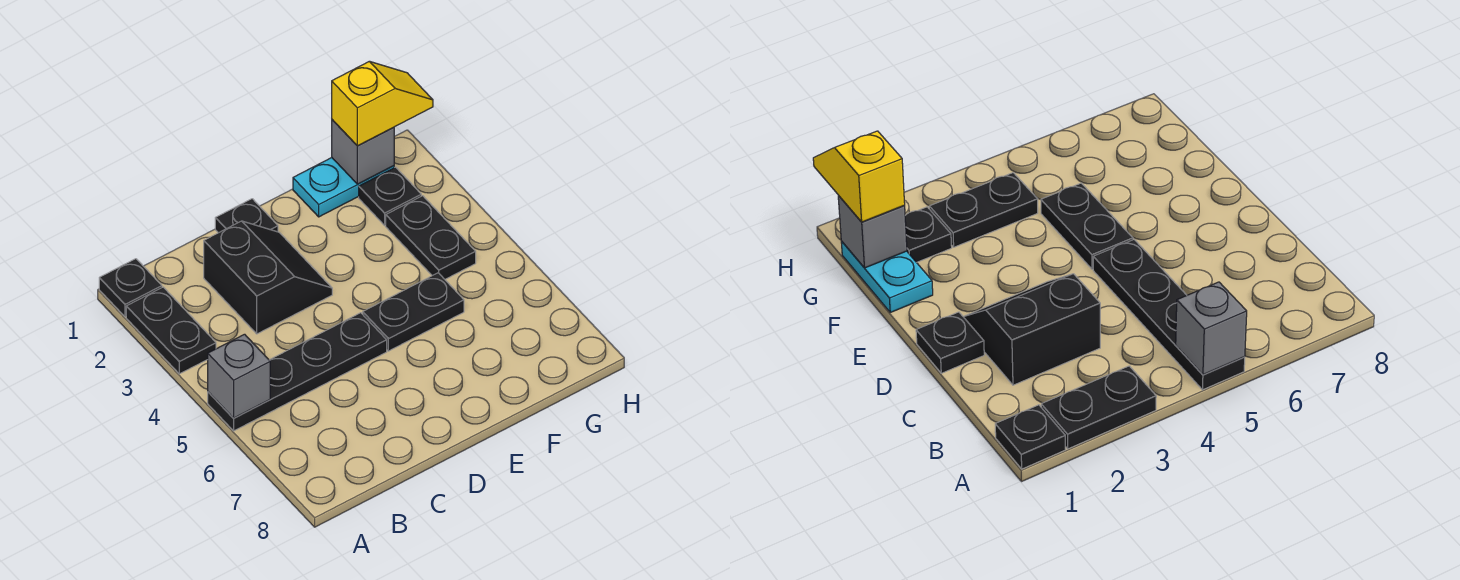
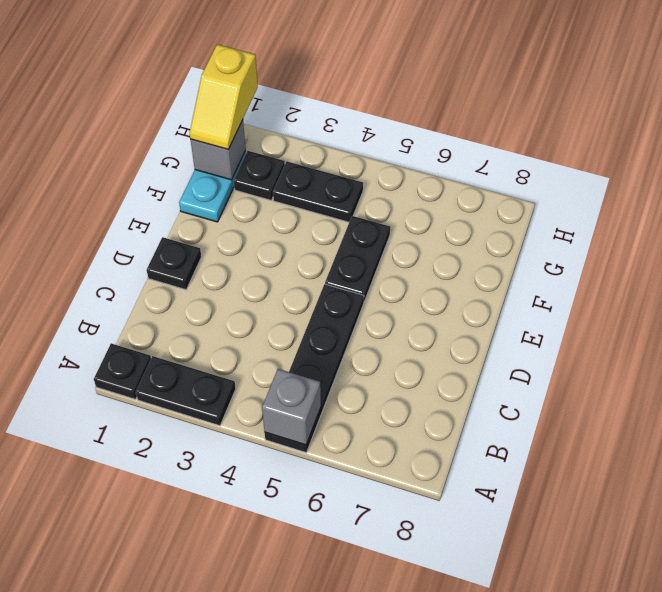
black 2x2 slope [204,221,332,334] -> none
yellow 1x2 slope [332,61,433,146] -> yellow 1x2 slope turned to [190,44,258,149]

